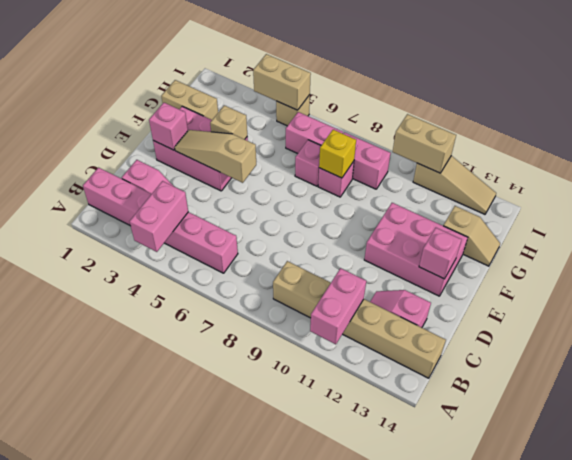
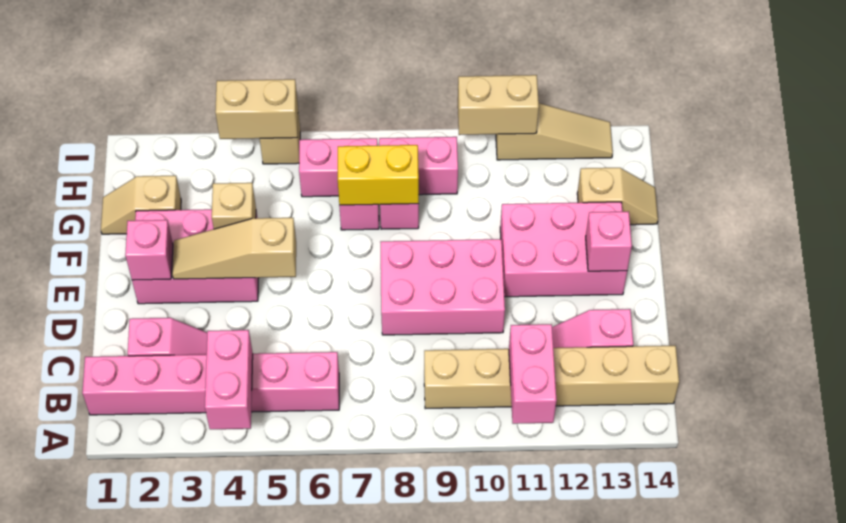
none -> pink 2x3 brick [380,239,505,335]
tan 1x2 brick [161,80,218,120] -> tan 1x2 slope [101,176,181,234]
yellow 1x1 brick [319,130,356,178] -> yellow 1x2 brick [338,145,419,205]

